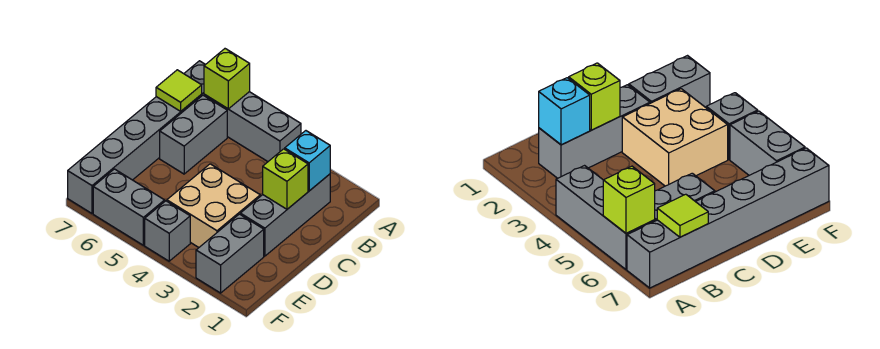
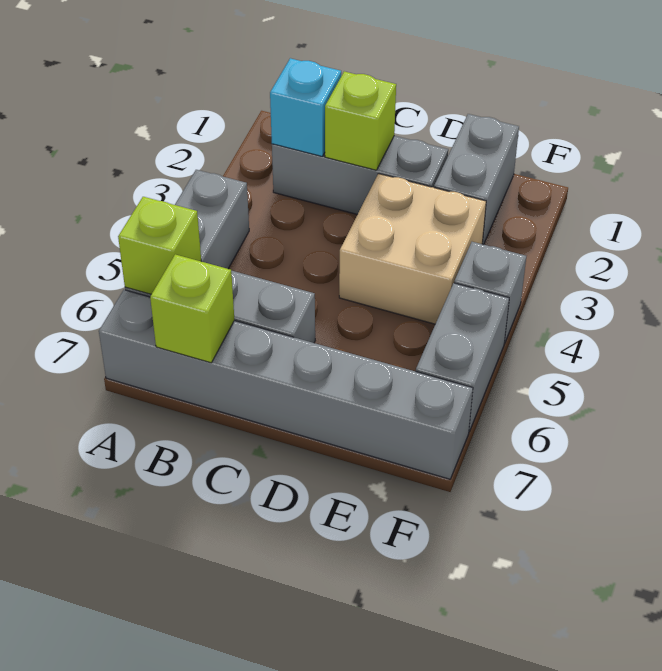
lime 1x1 tile [156,70,202,111] -> lime 1x1 brick [150,254,234,363]
grey 1x2 brick [196,214,264,293] -> grey 1x2 brick turned to [434,114,519,245]

